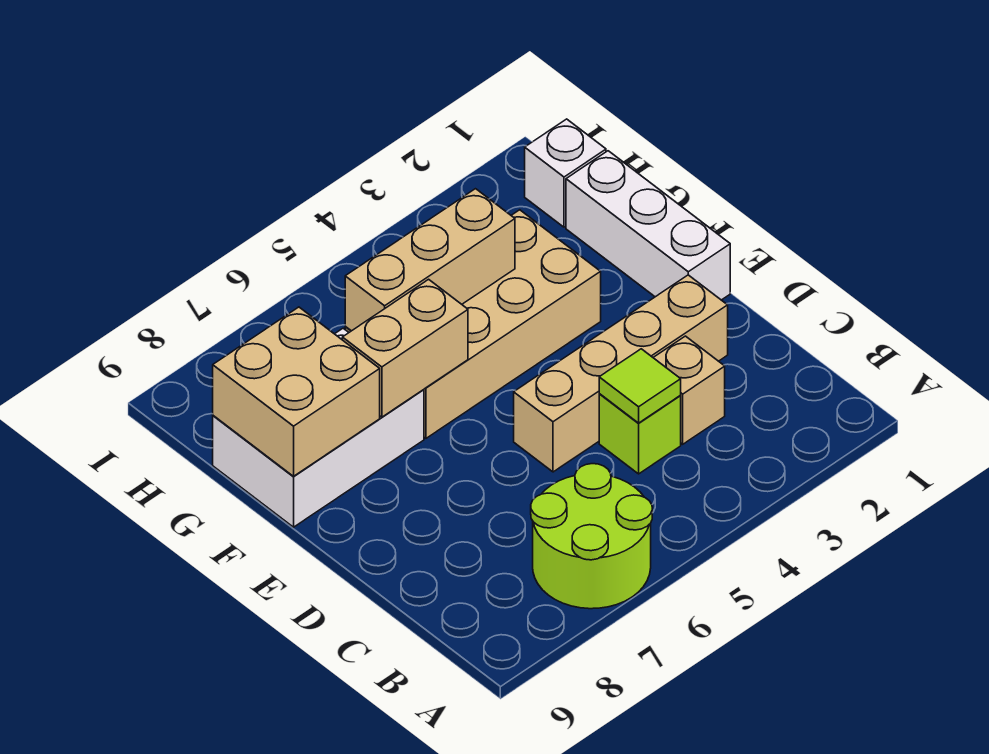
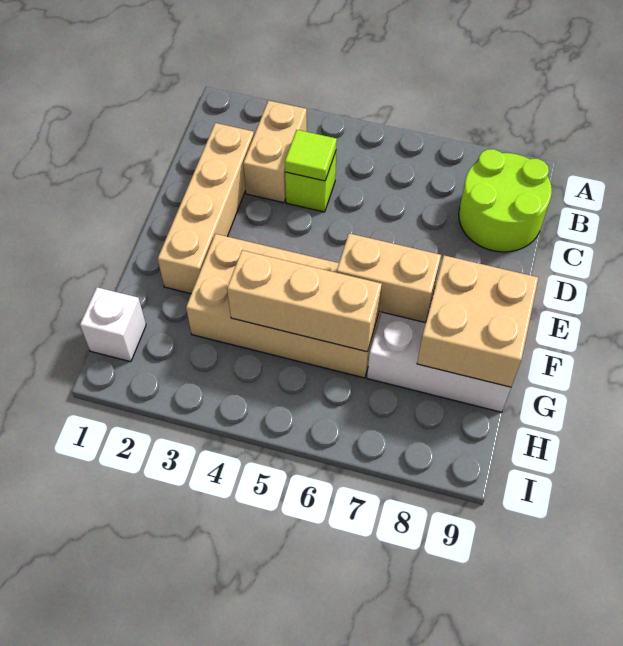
lime 2x2 round brick [531,464,652,609] -> lime 2x2 round brick moved to [459,149,552,252]
tan 1x1 brick [653,336,725,444] -> tan 1x2 brick [243,100,307,203]
tan 1x4 brick [514,275,728,472] -> tan 1x4 brick turned to [158,123,254,294]
white 1x3 brick [566,151,730,300] -> none

